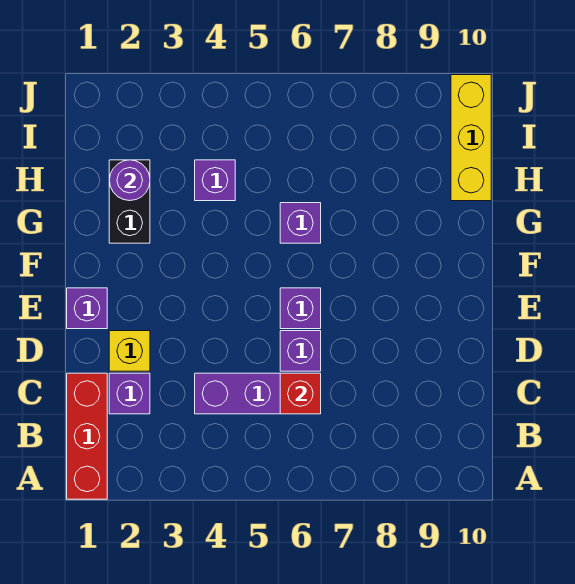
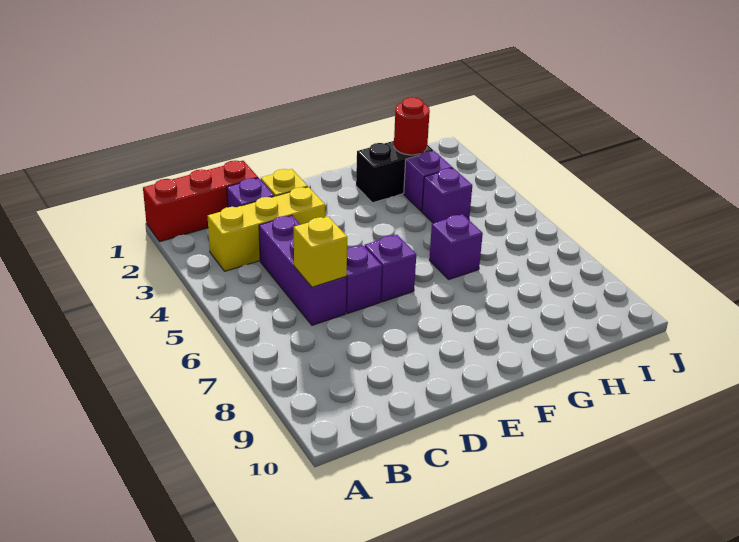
red 1x1 brick [280,373,321,414] -> yellow 1x1 brick [294,217,347,287]
purple 1x1 brick [67,288,107,329] -> purple 1x1 brick moved to [404,151,453,211]
purple 1x1 round brick [110,160,150,201] -> red 1x1 round brick [394,97,430,155]
yellow 1x3 brick [451,75,491,201] -> yellow 1x3 brick moved to [208,187,325,271]

